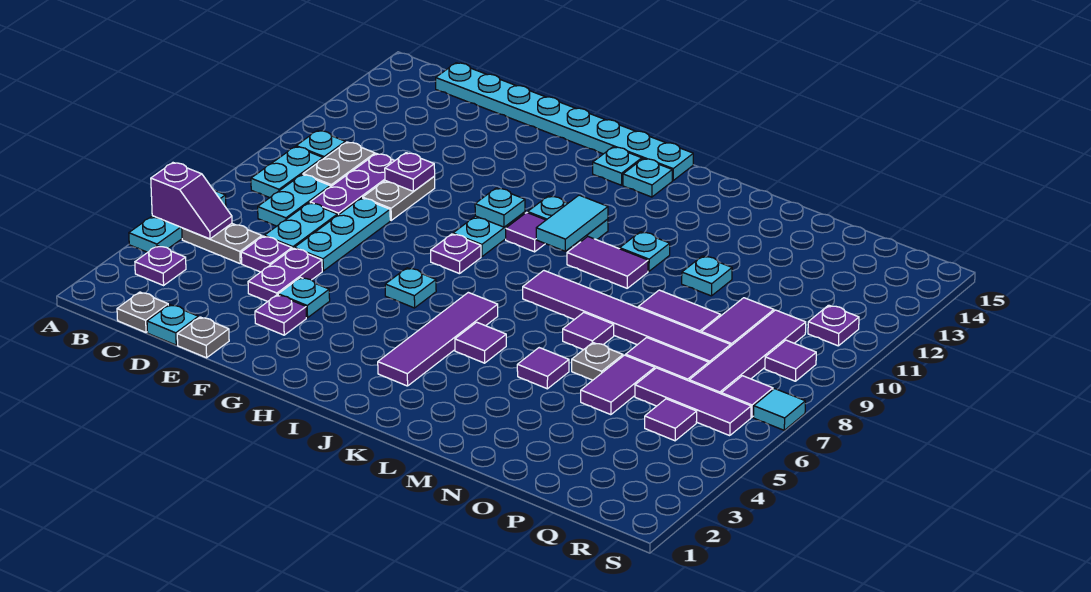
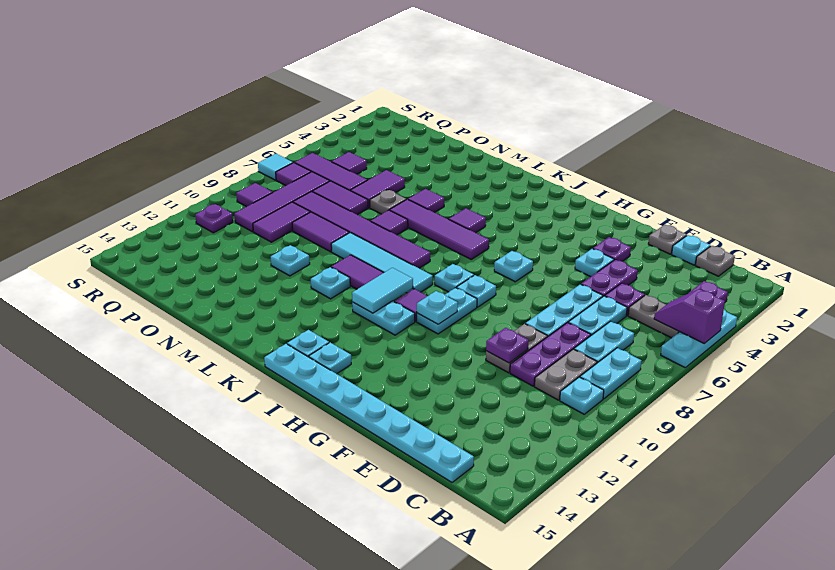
purple 1x1 plate [431,234,481,274] -> cyan 1x1 plate [457,275,496,307]
none -> cyan 1x1 plate [435,264,474,292]
purple 1x4 tile [378,292,498,386] -> purple 1x4 tile turned to [390,199,489,259]
none -> cyan 1x4 tile [331,233,433,293]

